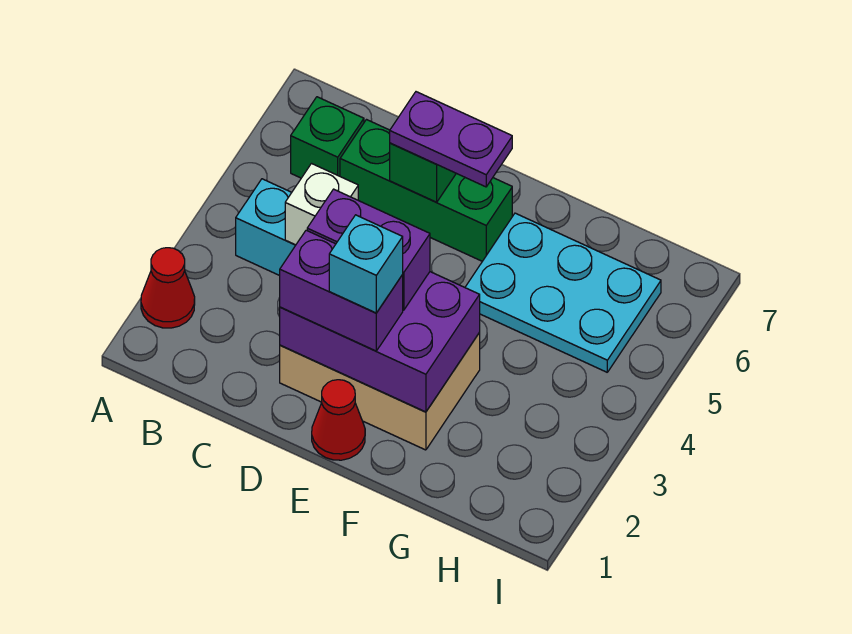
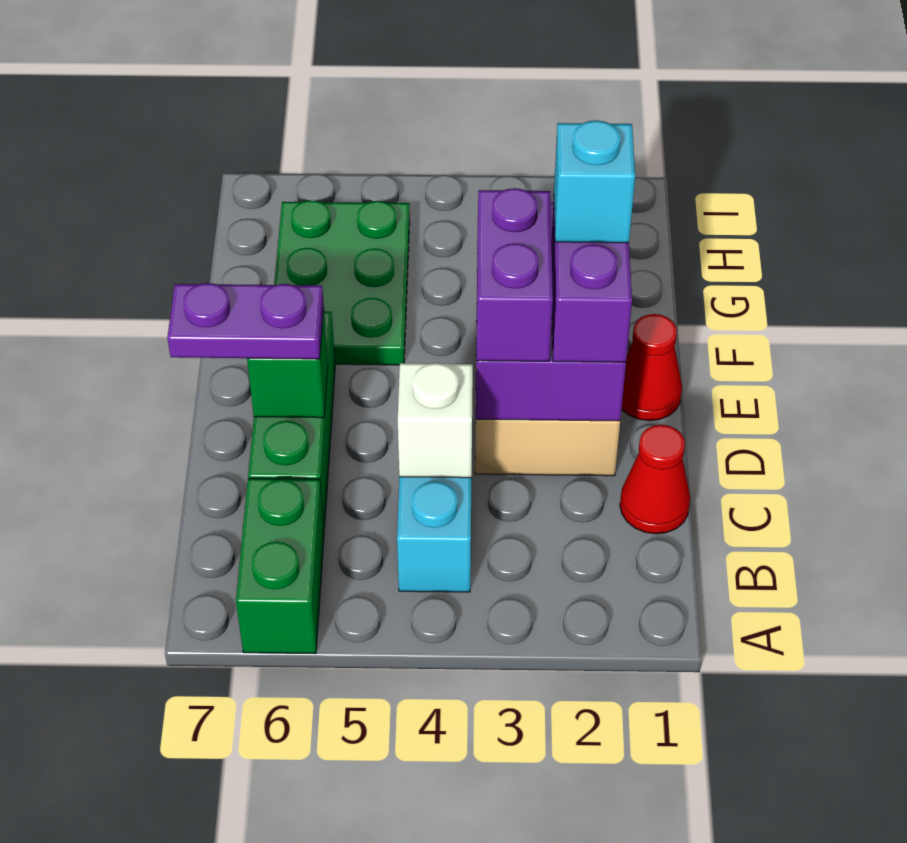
red 1x1 cone [141,248,195,328] -> red 1x1 cone moved to [620,425,690,534]
green 1x1 brick [291,97,364,178] -> green 1x2 brick [236,479,324,654]
purple 1x2 plate [390,92,512,187] -> purple 1x2 plate turned to [167,283,324,359]
cyan 2x3 plate [465,213,661,372] -> green 2x3 plate [274,200,410,365]

